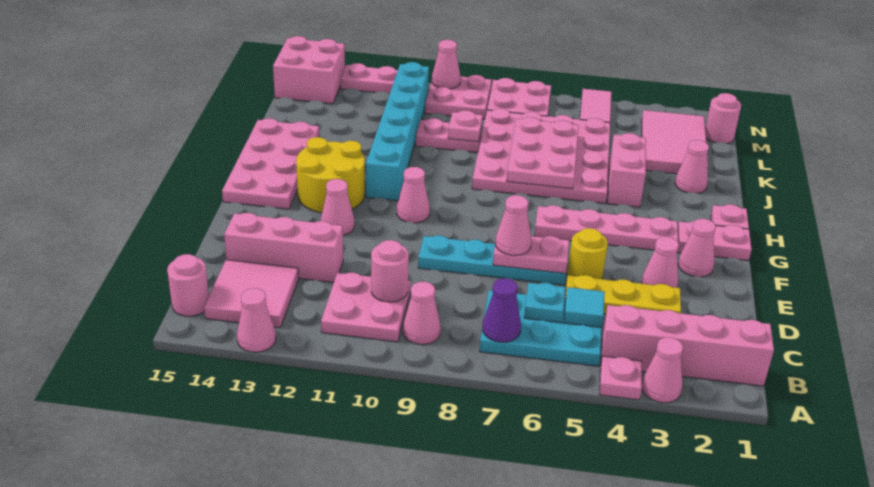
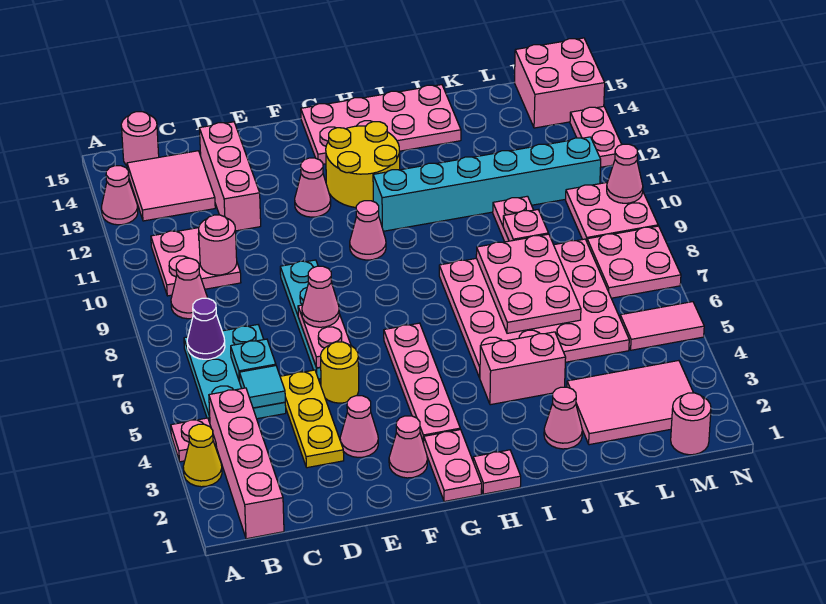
pink 1x1 cone [642,337,683,403] -> yellow 1x1 cone [183,424,222,487]
pink 2x3 plate [507,117,579,189] -> pink 2x3 plate turned to [476,234,581,333]

